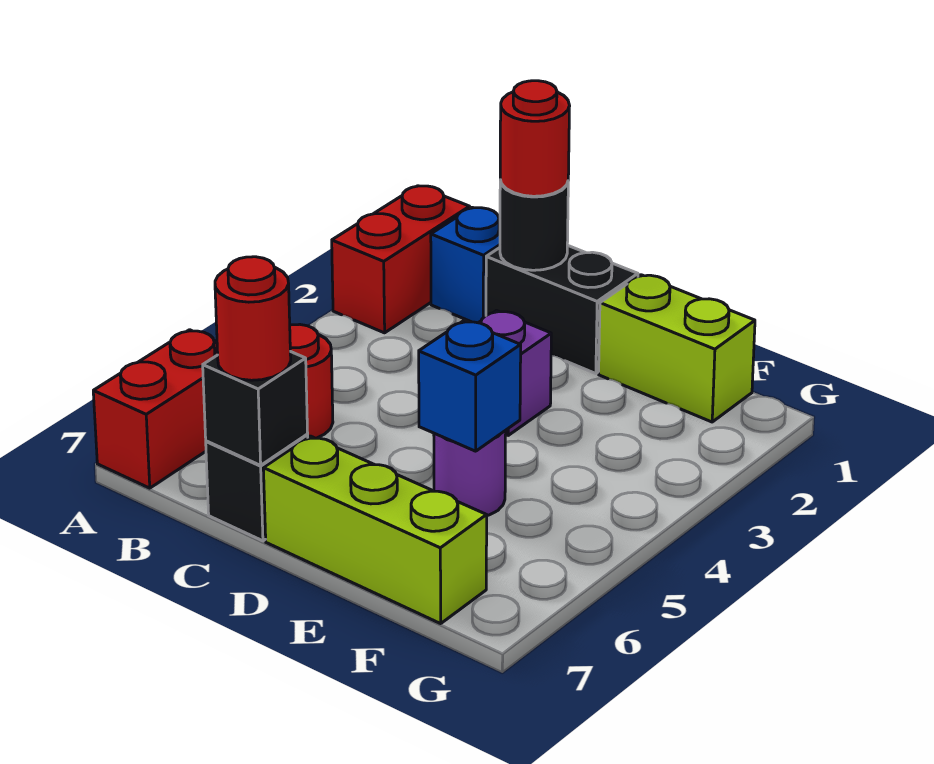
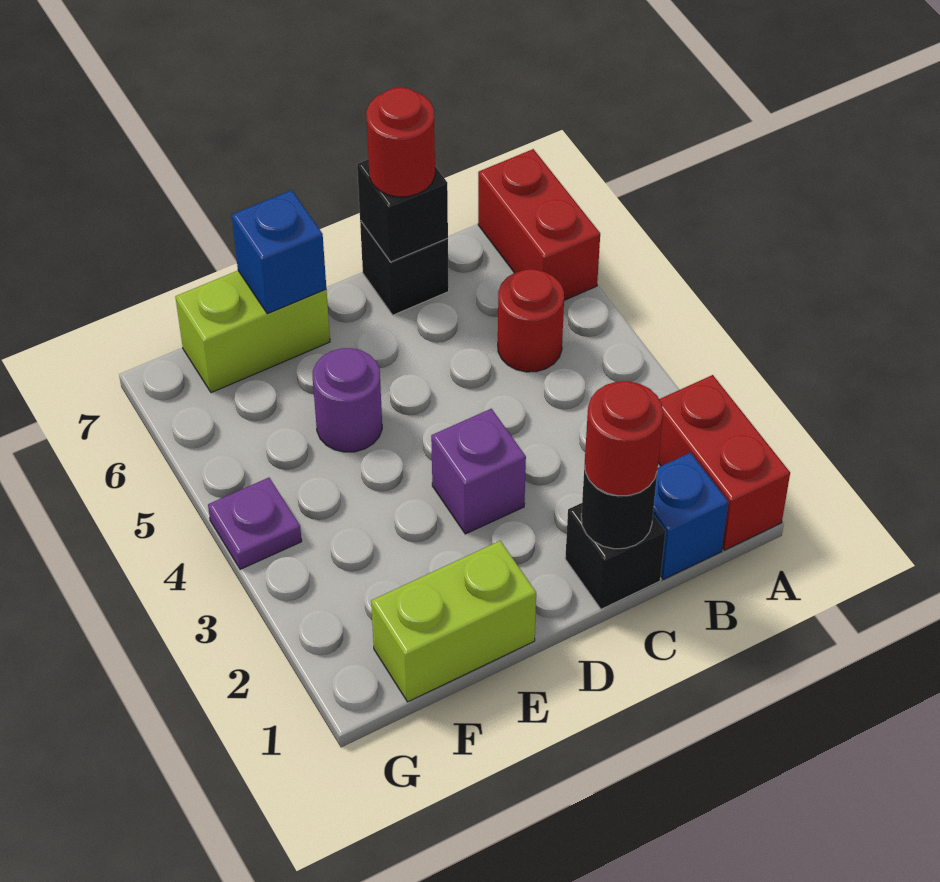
black 1x2 brick [486,245,638,374] -> black 1x1 brick [565,503,665,609]
lime 1x3 brick [263,436,487,624] -> lime 1x2 brick [175,271,330,393]
blue 1x1 brick [419,321,521,451] -> blue 1x1 brick moved to [232,190,326,314]
none -> purple 1x1 plate [208,478,302,569]

